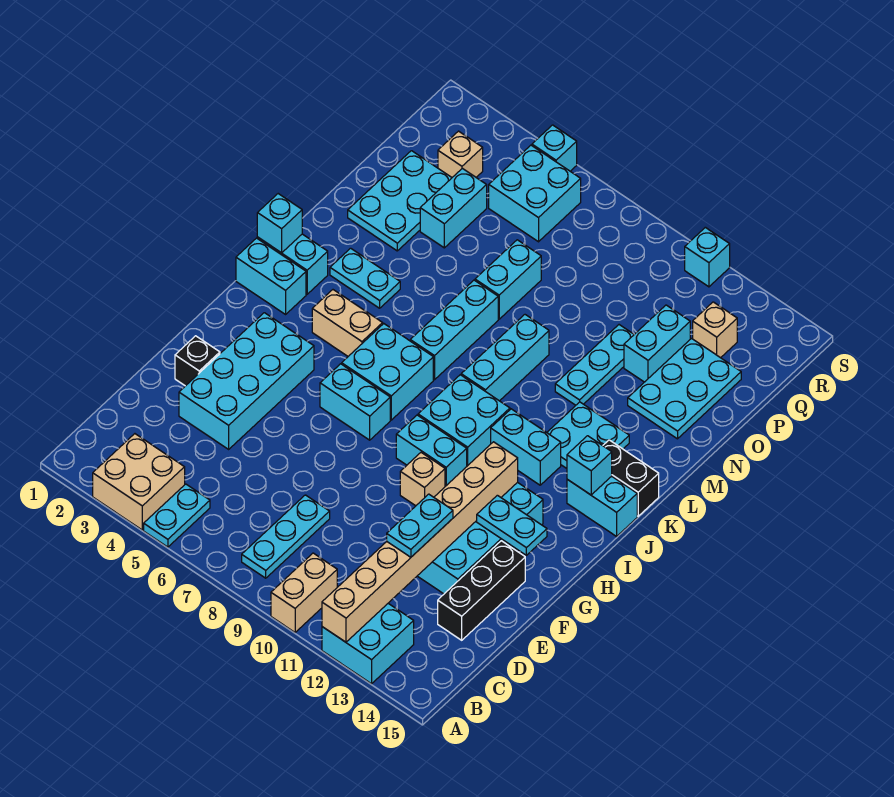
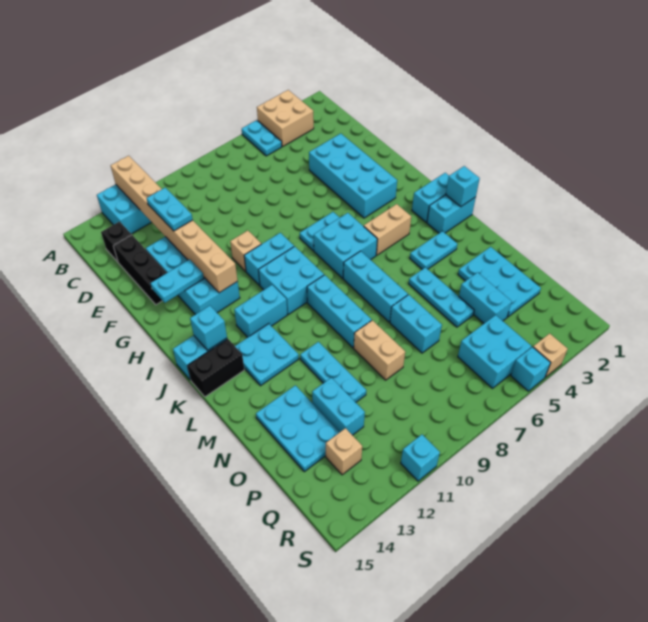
tan 1x2 brick [271,553,337,632] -> tan 1x2 brick moved to [354,320,405,380]
cyan 1x3 plate [242,495,330,578] -> cyan 1x3 plate moved to [409,267,474,327]
black 1x1 brick [175,336,220,386] -> black 1x1 brick moved to [101,222,132,262]
cyan 1x2 brick [320,364,390,440] -> cyan 1x2 plate [300,212,340,251]
tan 1x1 brick [438,131,483,177] -> tan 1x1 brick moved to [533,333,568,377]

